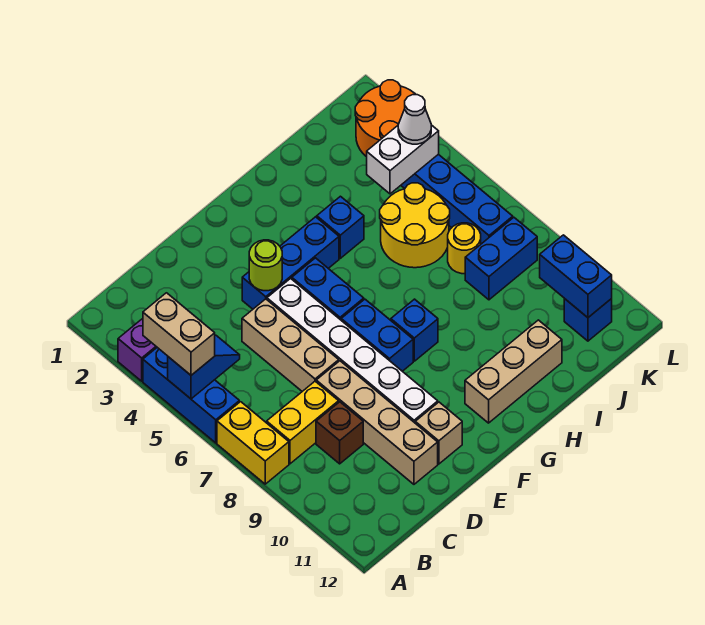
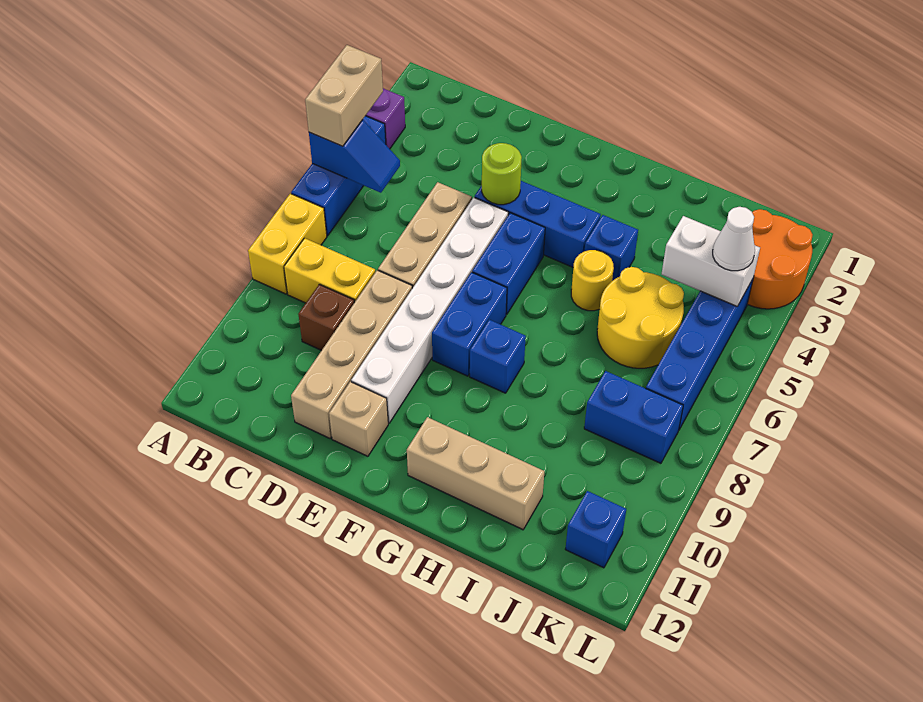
yellow 1x1 round brick [448,223,481,274] -> yellow 1x1 round brick moved to [571,250,614,311]
blue 1x2 brick [540,235,612,318] -> none

